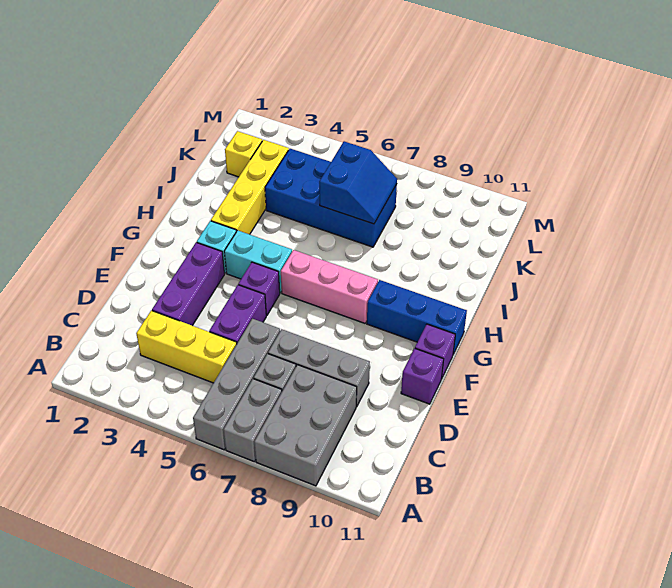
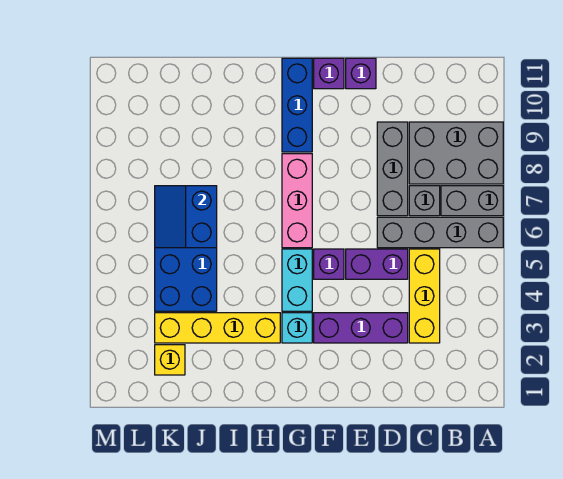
blue 2x2 slope [319,141,397,224] -> blue 2x2 slope turned to [155,186,217,248]

